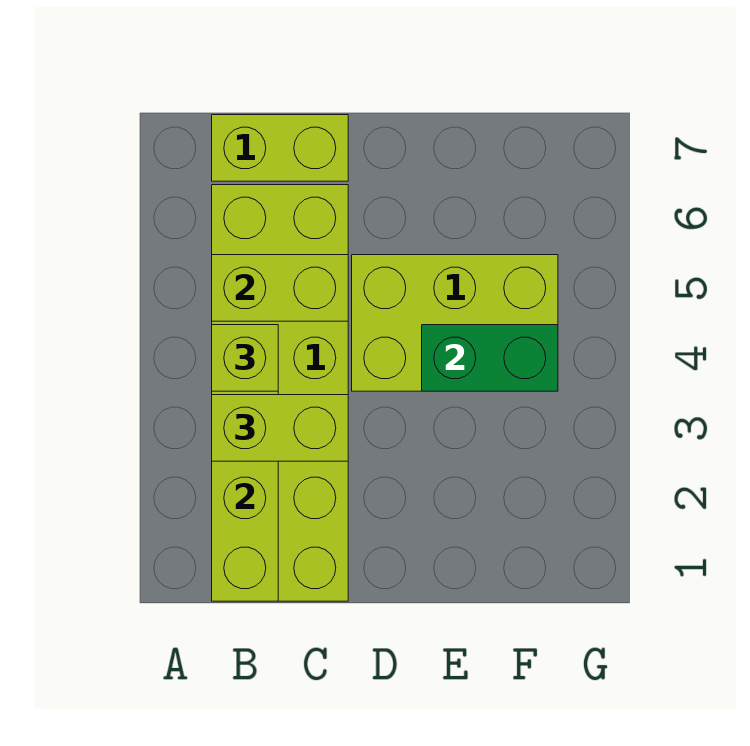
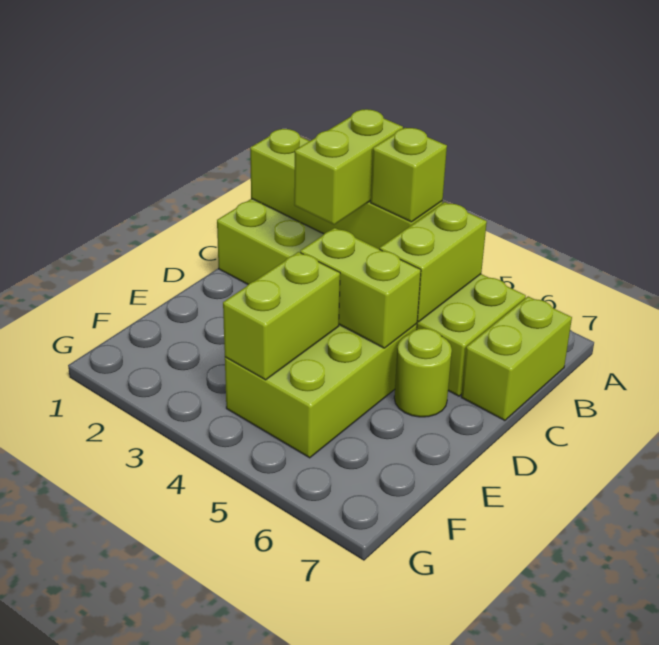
none -> lime 1x2 brick [300,228,421,348]
none -> lime 1x1 round brick [394,328,452,417]
green 1x2 brick [422,325,558,391] -> lime 1x2 brick [223,252,340,380]

